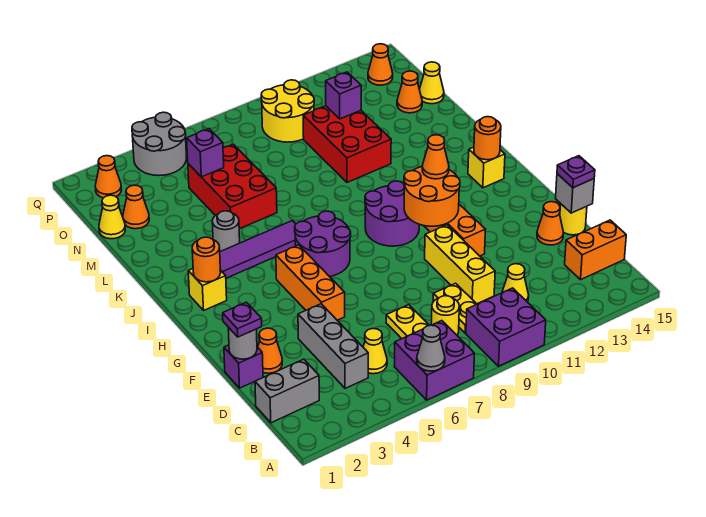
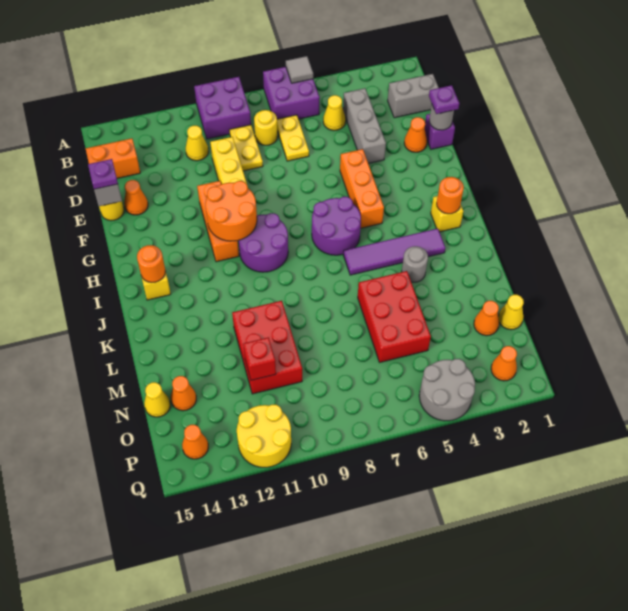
grey 1x1 cone [417,325,445,371] -> grey 1x1 tile [286,56,313,83]
orange 1x1 cone [422,135,449,179] -> none
purple 1x1 brick [187,129,224,177] -> none
purple 1x1 brick [326,72,361,119] -> red 1x1 brick [243,337,276,380]
yellow 2x2 round brick [261,80,314,142] -> yellow 2x2 round brick moved to [237,405,291,467]

